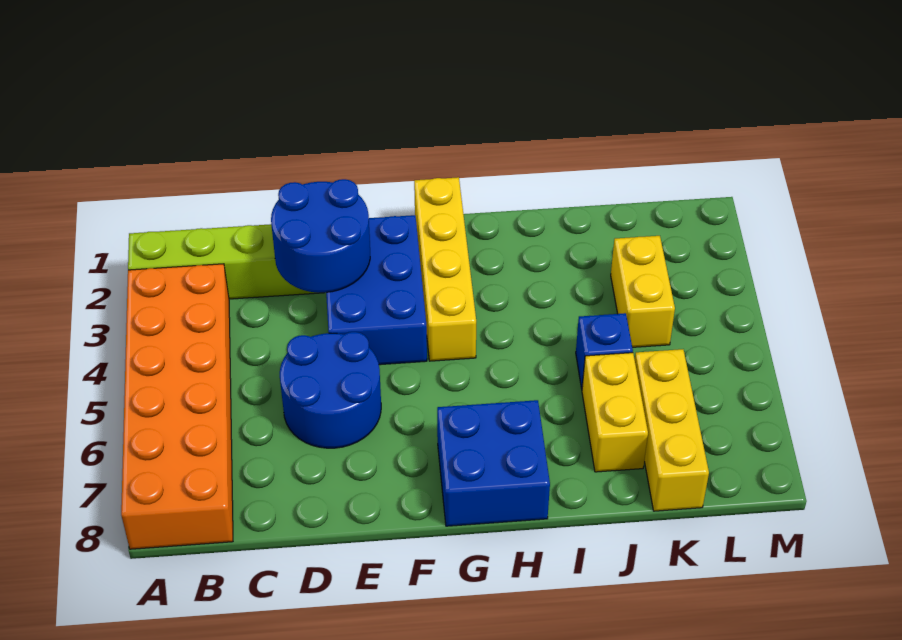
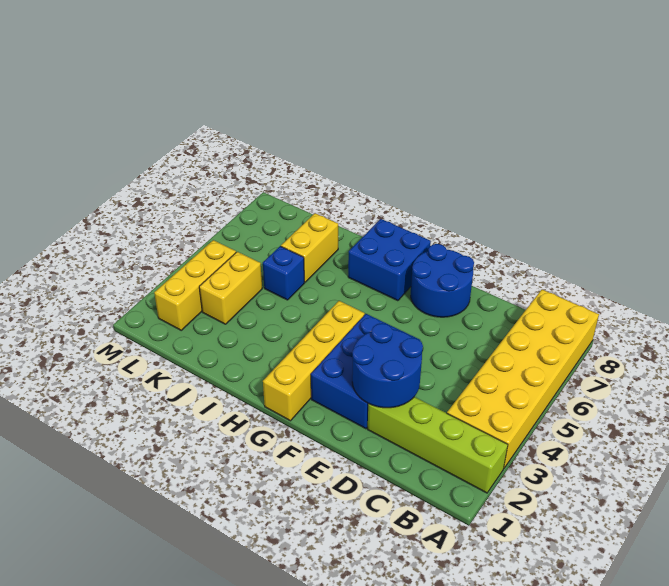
orange 2x6 brick [121,264,233,549] -> yellow 2x6 brick [447,289,599,468]
blue 2x2 round brick [280,332,381,448] -> blue 2x2 round brick moved to [411,244,474,317]
yellow 1x3 brick [635,349,709,511] -> yellow 1x3 brick moved to [154,240,236,330]

